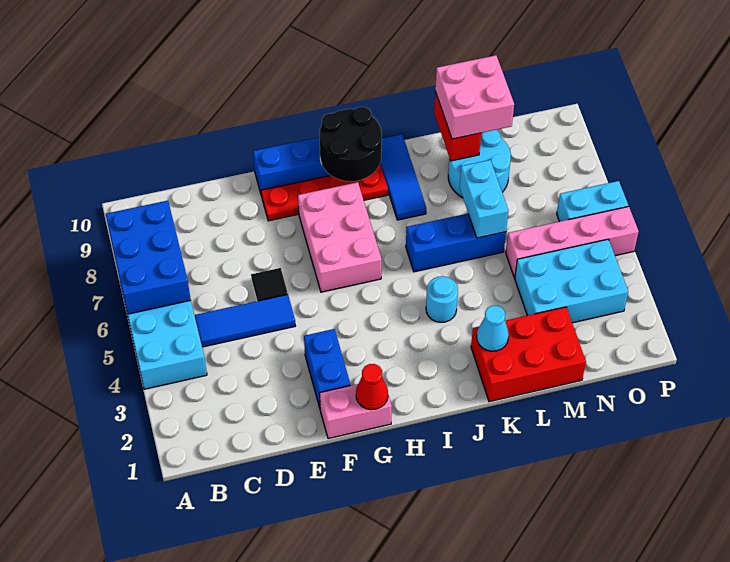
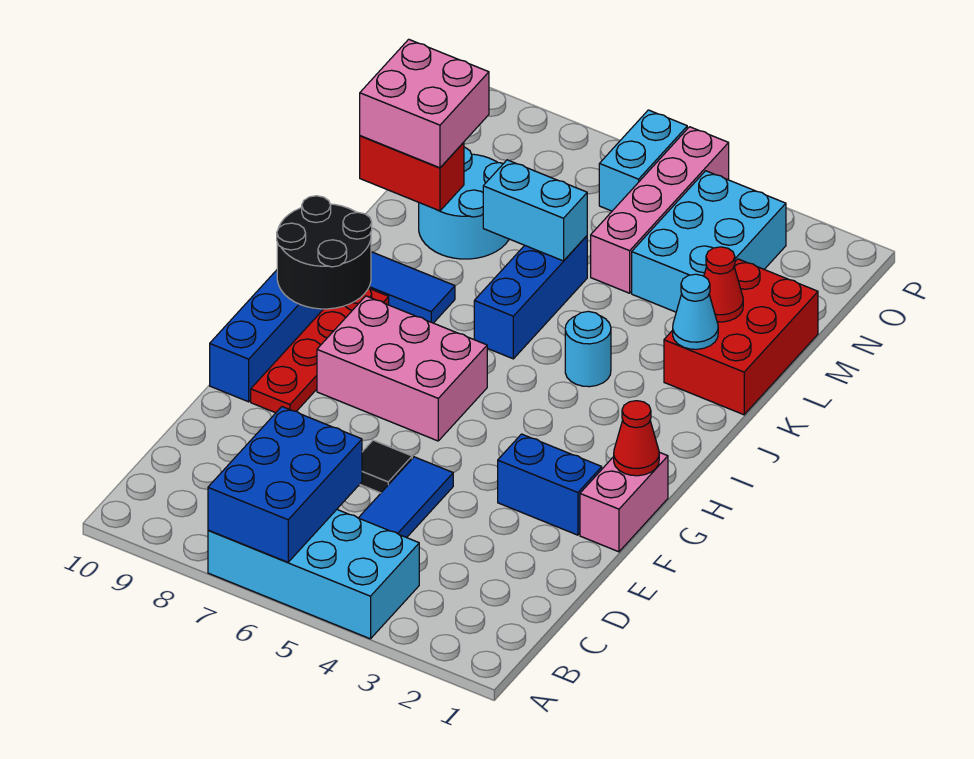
blue 2x3 brick [106,201,191,314] -> blue 2x3 brick turned to [208,407,362,562]
none -> red 1x1 cone [704,247,743,322]

